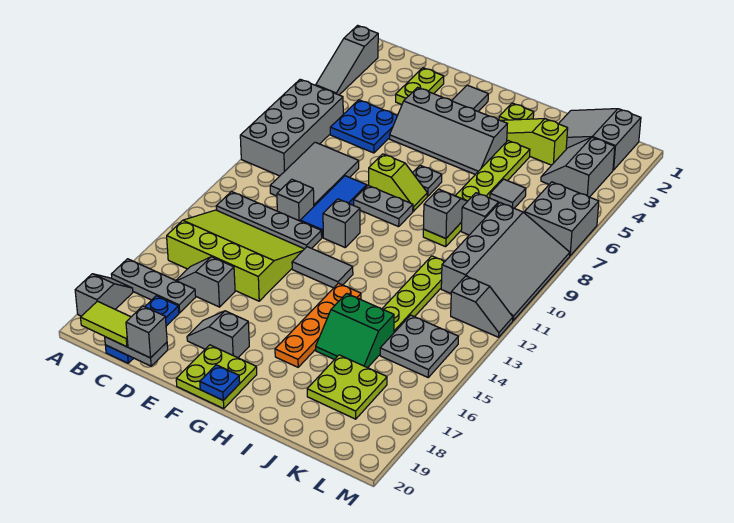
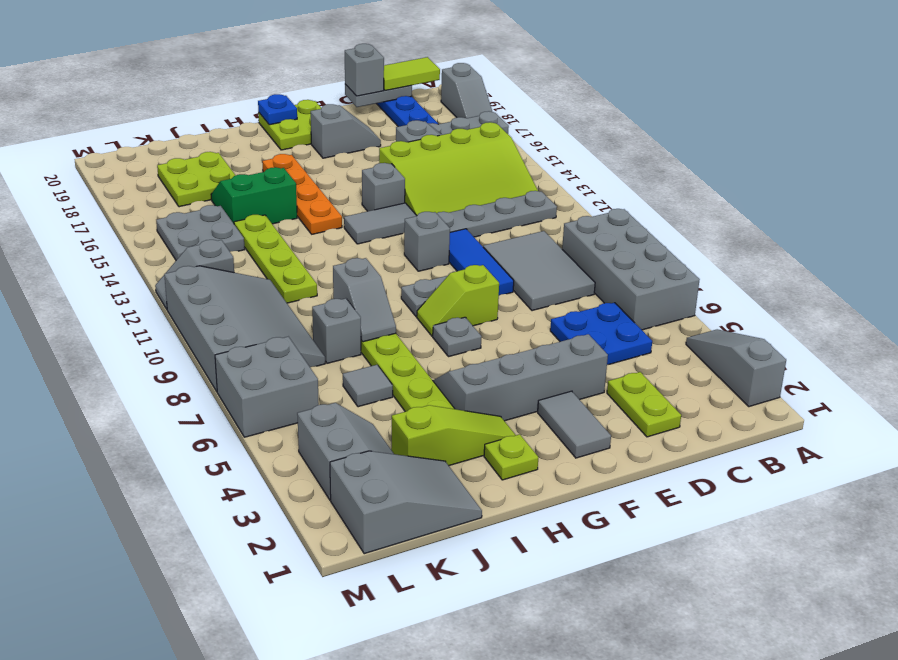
grey 1x1 brick [277,179,314,221] -> grey 1x1 brick moved to [362,163,405,211]
grey 3x4 slope [441,203,570,320] -> grey 3x4 slope turned to [164,266,325,391]

